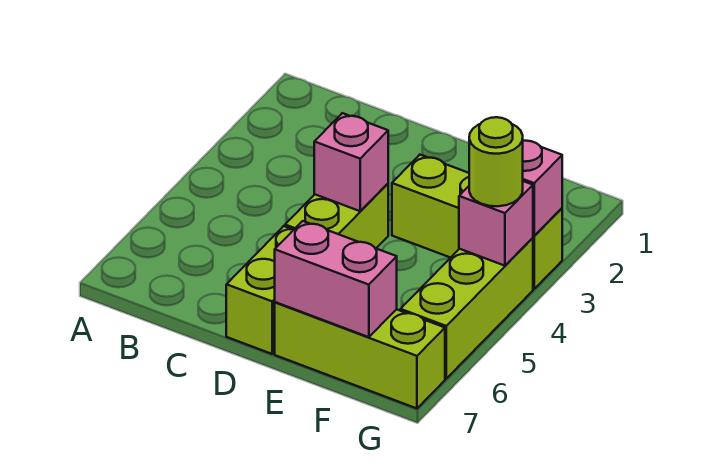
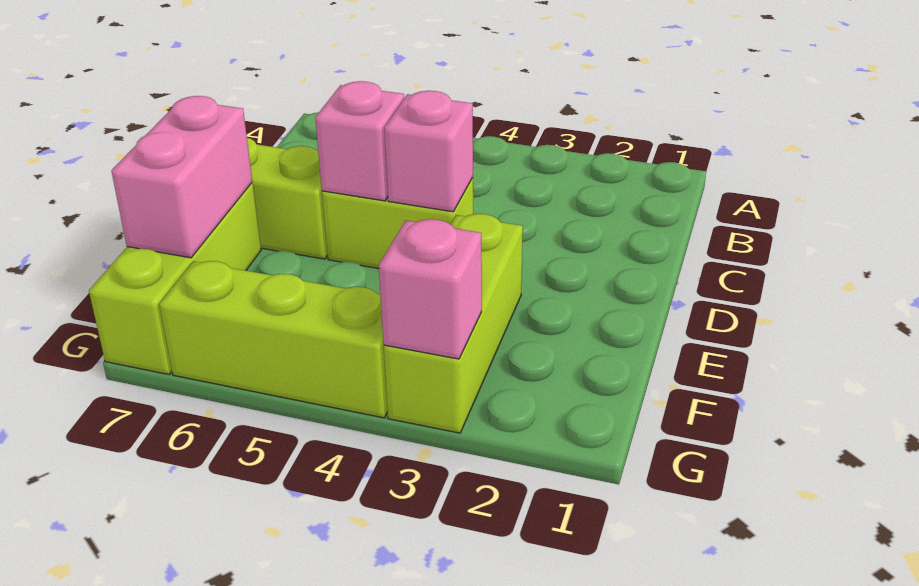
pink 1x1 brick [459,181,533,266] -> pink 1x1 brick moved to [315,81,404,201]
lime 1x1 round brick [469,117,523,206] -> none

